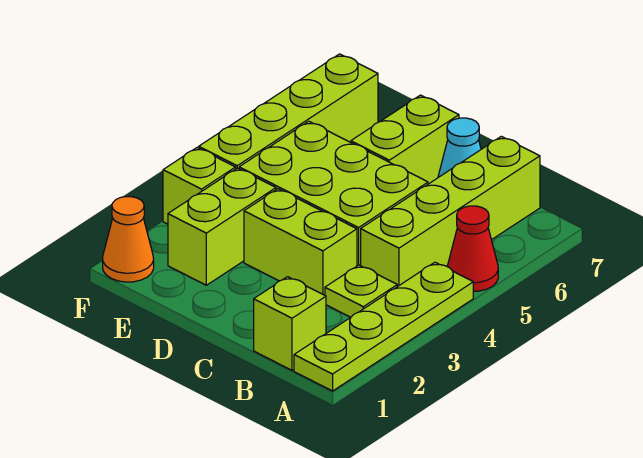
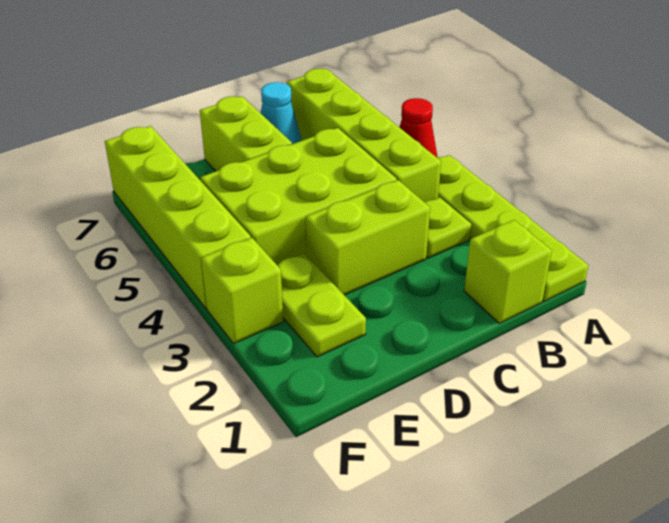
lime 1x2 brick [168,168,276,285] -> lime 1x2 plate [276,253,366,357]
orange 1x1 cone [103,197,154,282] -> none

